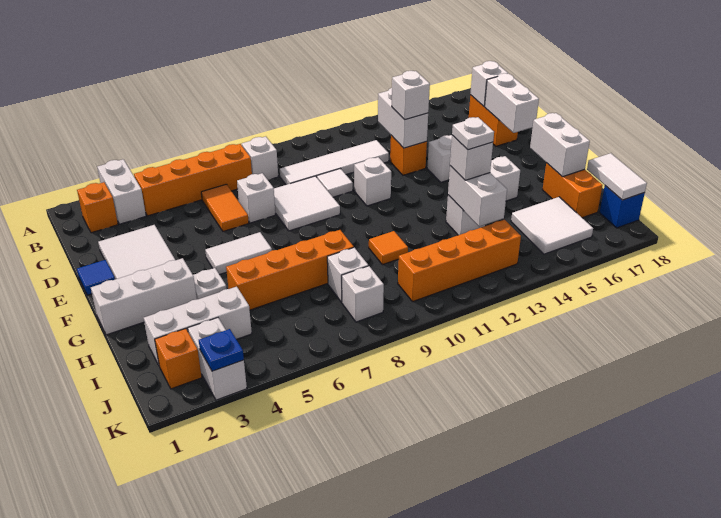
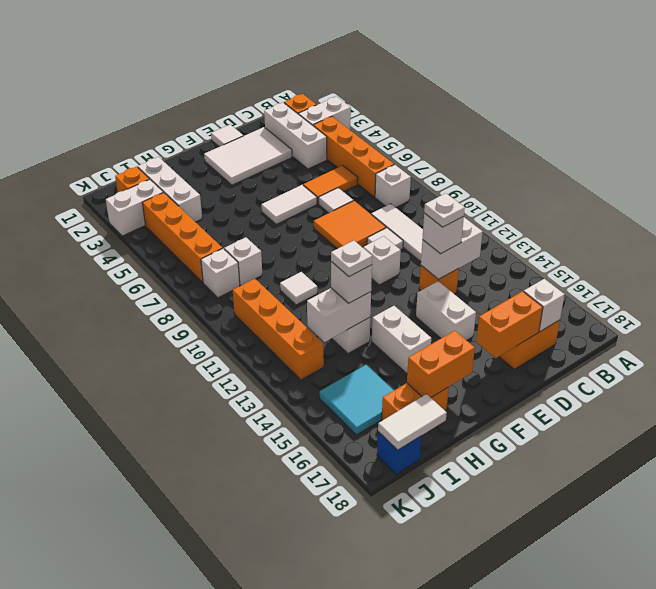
white 1x1 brick [237,173,275,223] -> white 1x1 tile [319,188,353,213]
white 2x2 tile [274,176,340,231] -> orange 2x2 tile [314,201,386,249]
white 1x2 brick [485,73,539,133] -> orange 1x2 brick [476,291,543,358]
blue 1x1 tile [77,260,115,295] -> white 1x1 tile [211,125,243,147]
white 1x2 tile [205,232,272,275] -> white 1x2 tile turned to [261,185,317,224]
white 1x3 brick [91,258,197,335] -> white 1x3 brick moved to [264,103,327,169]
white 1x1 plate [193,268,227,299] -> white 1x1 plate moved to [424,193,465,227]
white 1x2 brick [530,113,590,177] -> orange 1x2 brick [407,331,475,398]
orange 1x4 brick [226,230,354,310] -> orange 1x4 brick moved to [142,192,222,282]
orange 1x1 tile [369,231,408,265] -> white 1x1 tile [280,272,317,305]
white 2x2 tile [511,197,593,254] -> cyan 2x2 tile [320,365,394,435]
blue 1x1 plate [199,329,244,371] -> none

